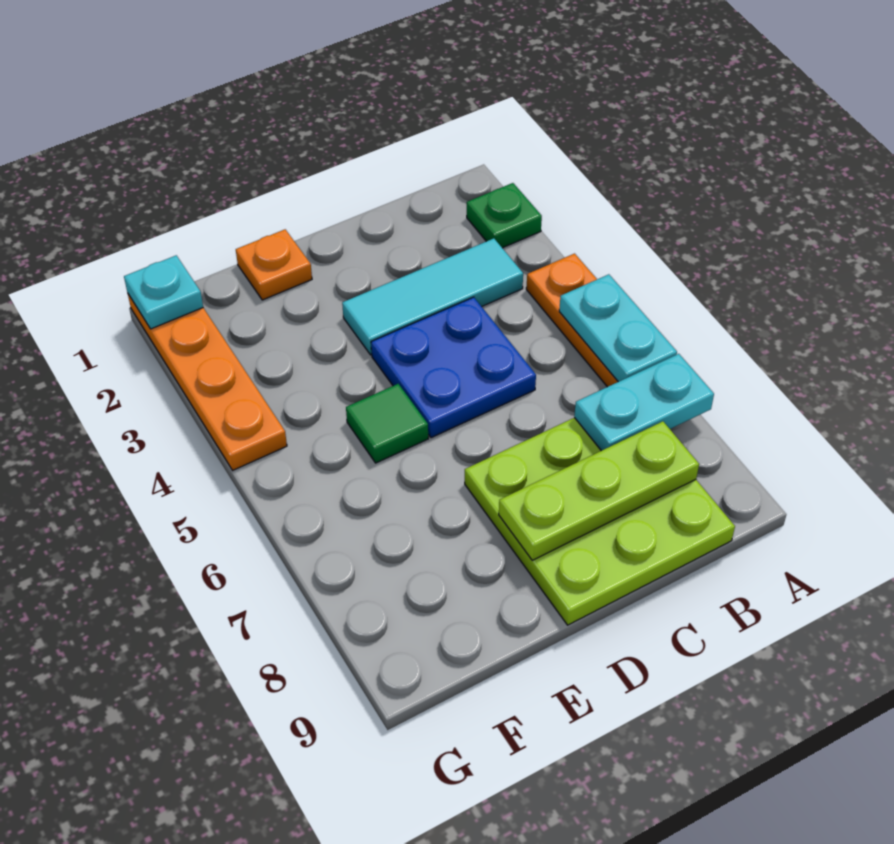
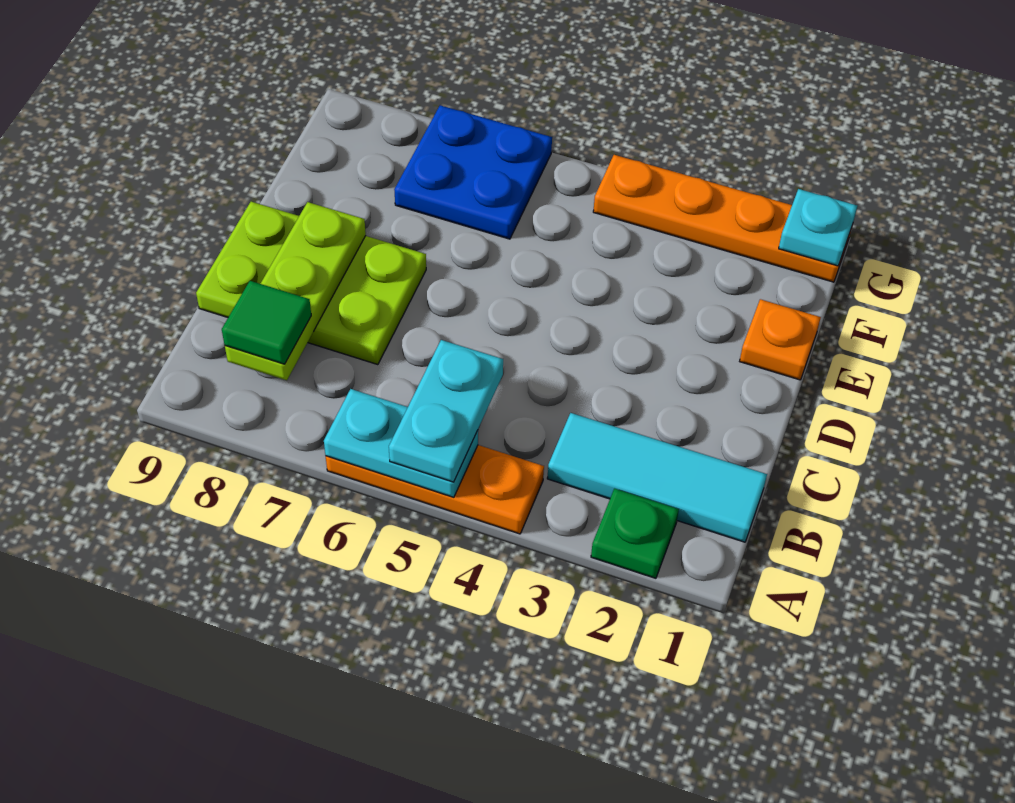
cyan 1x2 plate [574,354,714,451] -> cyan 1x2 plate moved to [389,340,503,482]
cyan 1x3 tile [342,238,523,355] -> cyan 1x3 tile turned to [547,413,767,542]
lime 3x3 plate [465,418,735,625] -> lime 2x3 plate [196,202,426,365]
blue 2x2 plate [371,297,536,438] -> blue 2x2 plate moved to [394,105,552,239]
green 1x1 tile [346,384,428,463] -> green 1x1 tile moved to [222,281,311,364]

